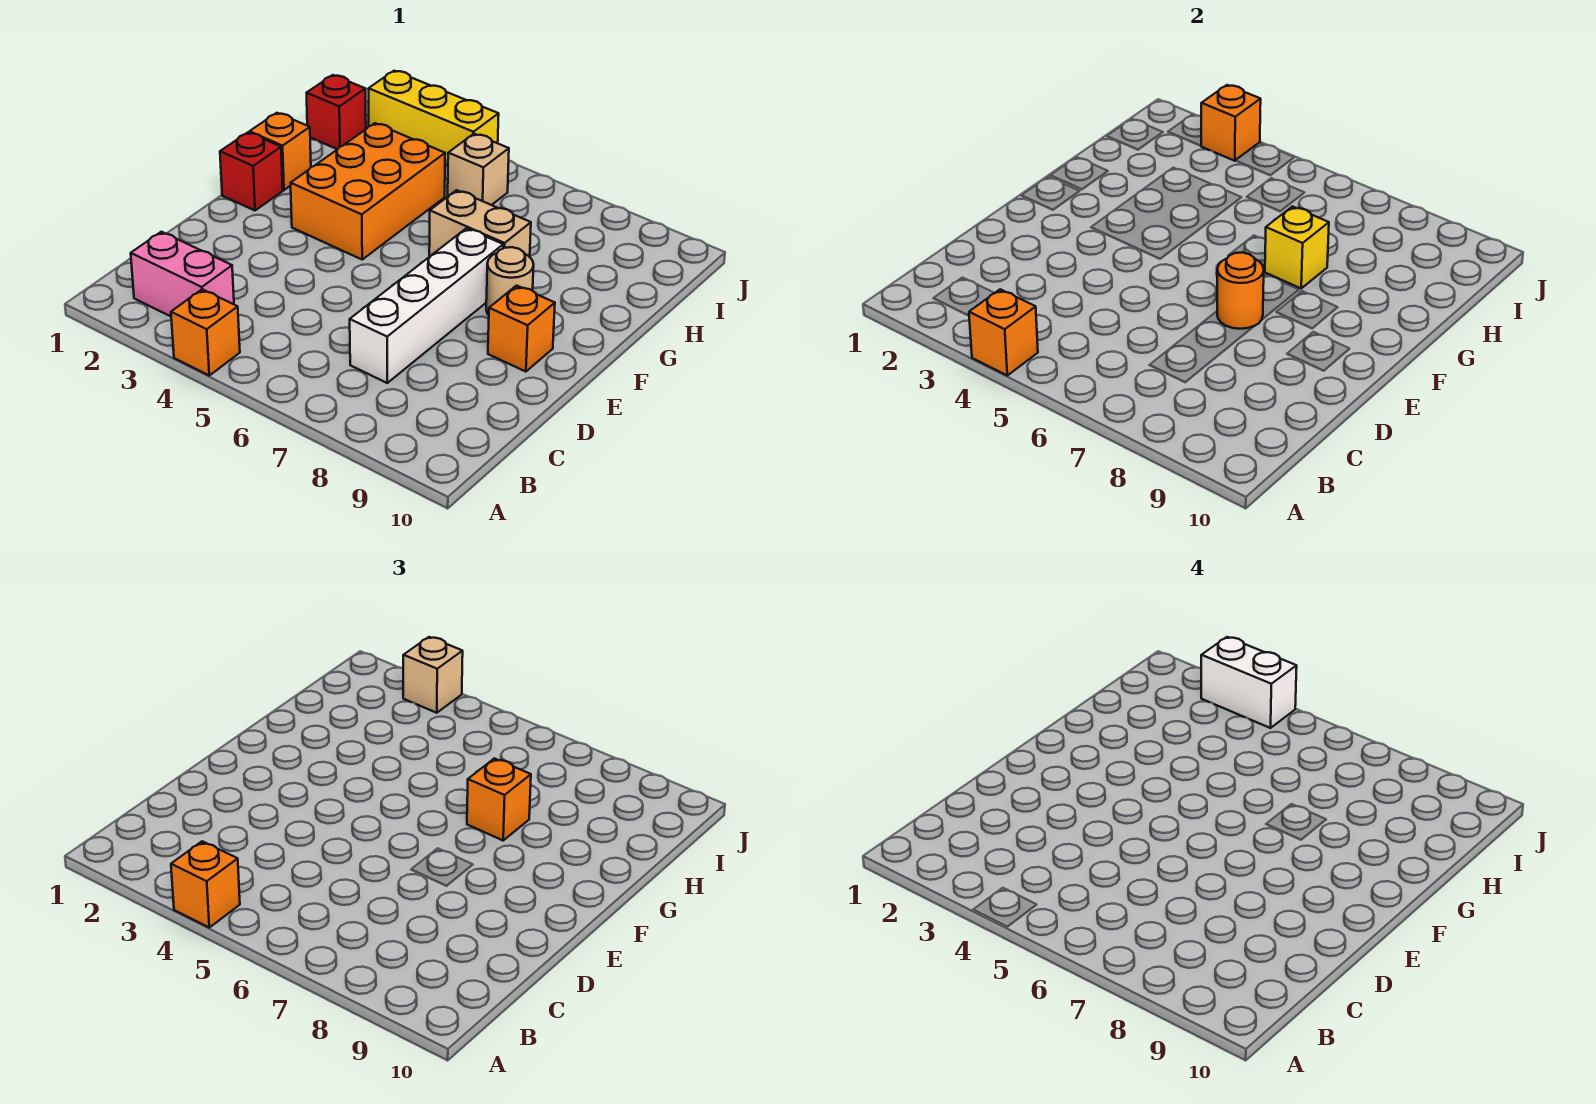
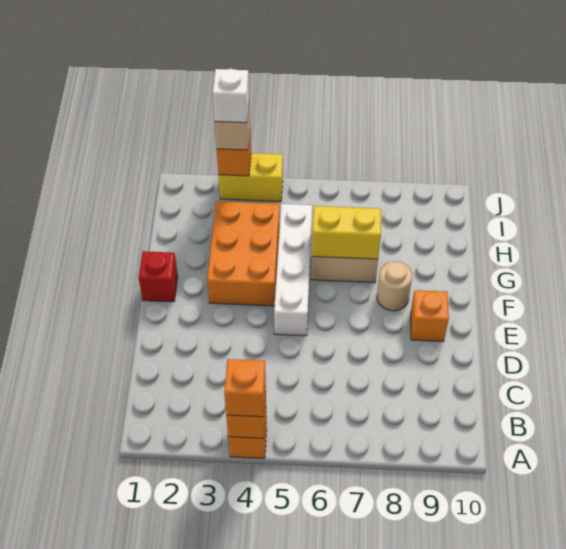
pink 1x2 brick [131,232,234,316] -> none
white 1x4 brick [350,228,503,383] -> white 1x4 brick moved to [274,204,312,336]
orange 1x1 round brick [1217,252,1264,329] -> none
orange 1x1 brick [249,113,311,190] -> none
yellow 1x1 brick [1265,206,1329,288] -> yellow 1x2 brick [312,206,381,259]
orange 1x1 brick [467,758,531,840] -> none
red 1x1 brick [307,75,366,149] -> none
tan 1x1 brick [448,134,509,205] -> none
yellow 1x3 brick [368,71,499,166] -> yellow 1x2 brick [218,153,283,202]
white 1x2 brick [1201,637,1297,728] -> white 1x1 brick [213,69,249,123]

